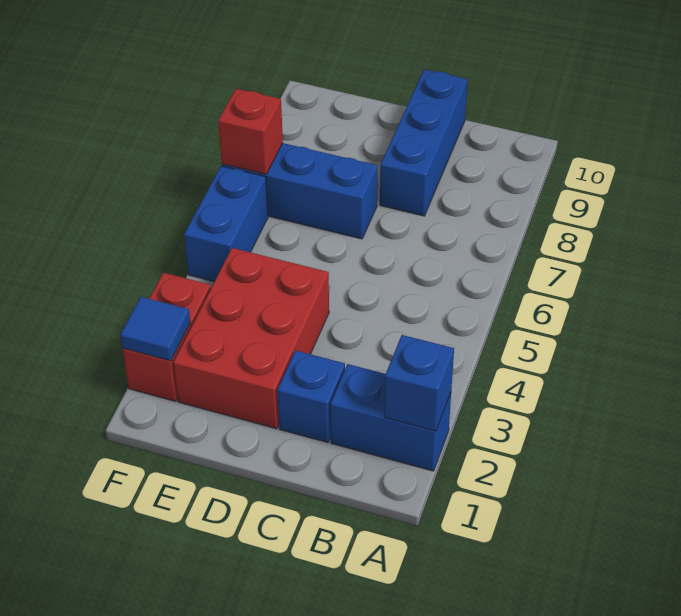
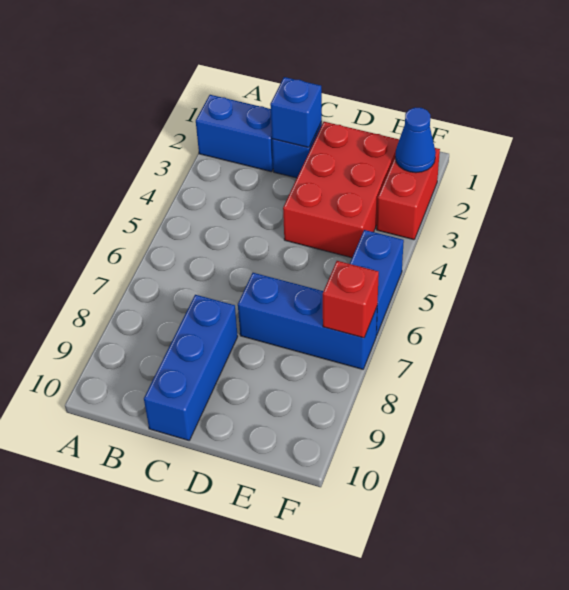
blue 1x1 brick [384,335,454,431] -> blue 1x1 brick moved to [270,77,322,148]
blue 1x1 tile [120,297,190,361] -> blue 1x1 cone [395,107,436,173]

